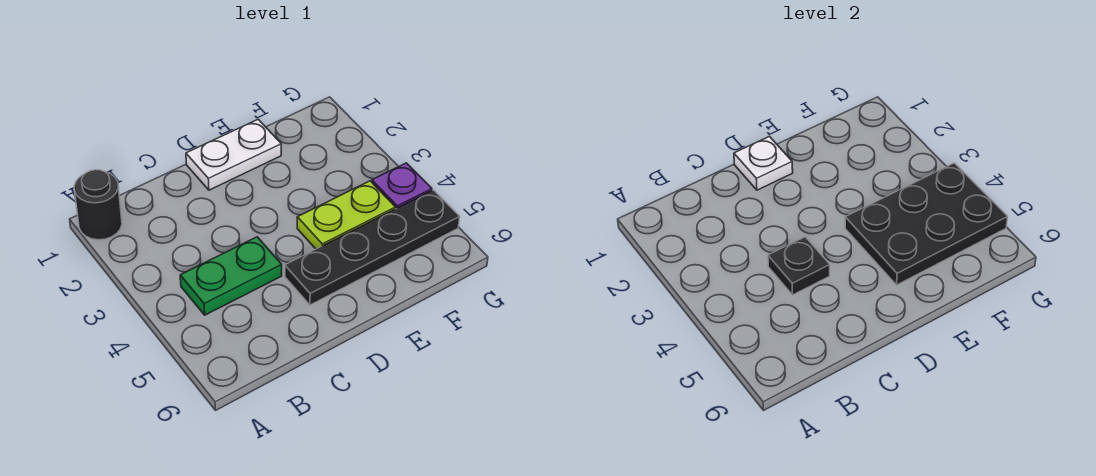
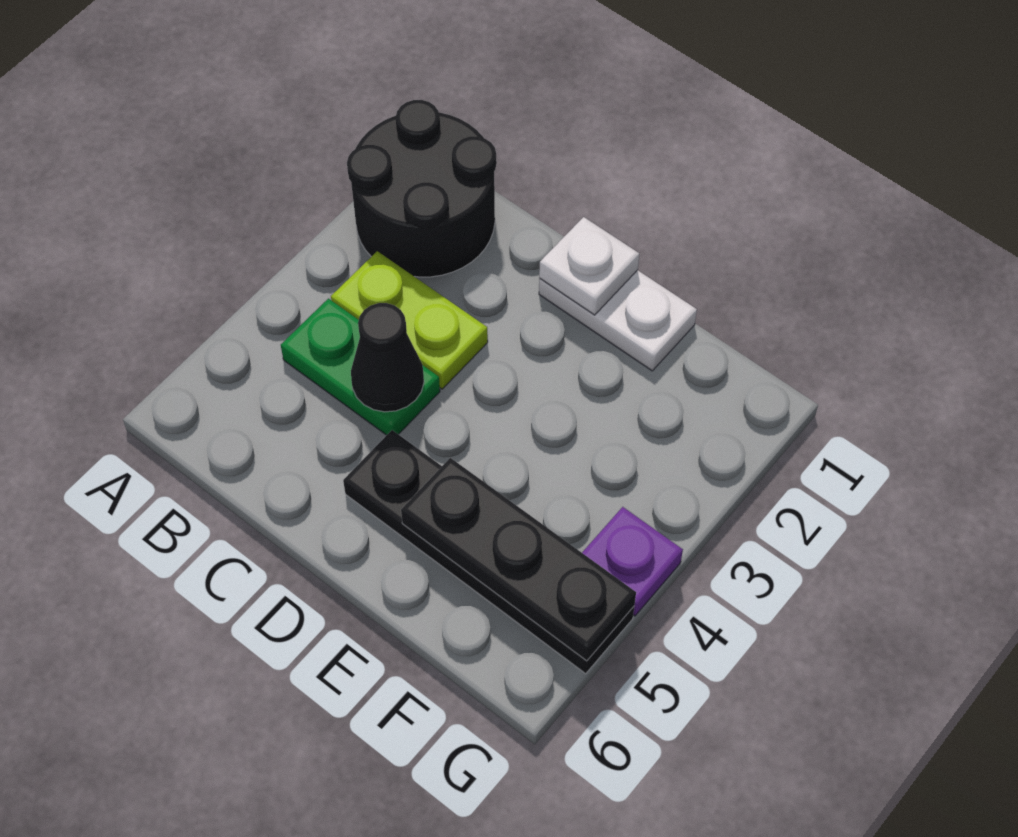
black 1x1 round brick [74,170,122,240] -> black 2x2 round brick [347,100,497,277]
black 1x1 plate [768,237,830,295] -> black 1x1 cone [351,303,424,412]
lime 1x2 plate [297,181,396,249] -> lime 1x2 plate moved to [331,251,488,389]
black 2x3 plate [845,163,1008,285] -> black 1x3 plate [401,458,636,661]

